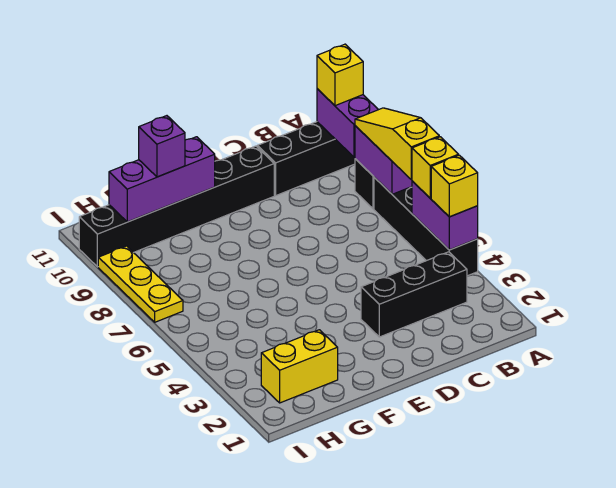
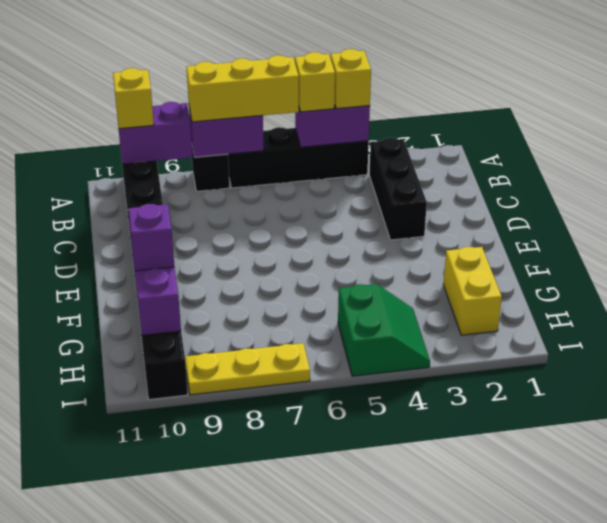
yellow 1x3 slope [355,108,439,180] -> yellow 1x3 brick [187,55,299,122]
none -> green 2x2 slope [338,284,430,376]

